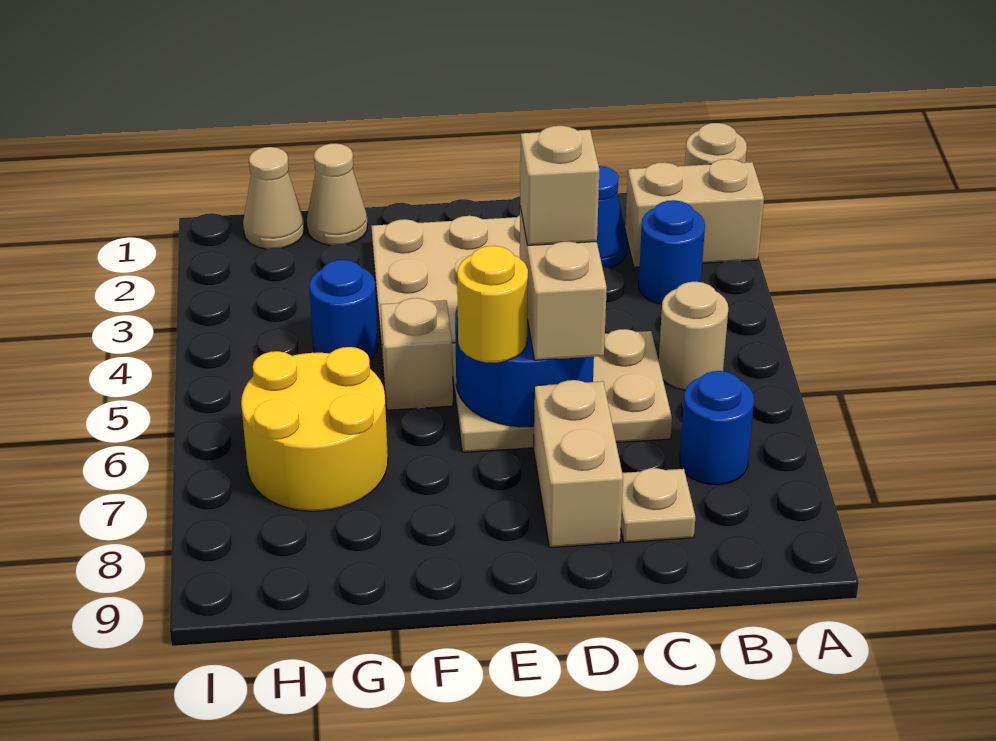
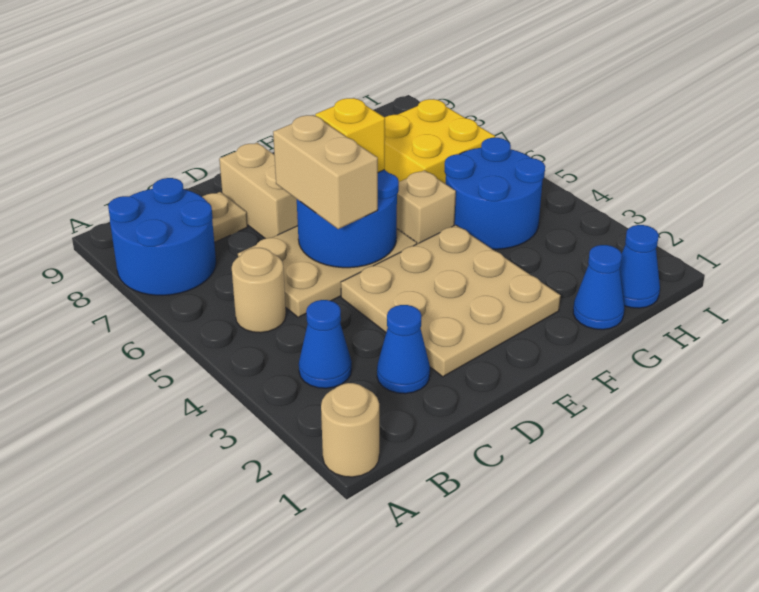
tan 1x2 brick [625,159,764,267] -> none
blue 1x1 round brick [639,200,705,304] -> blue 1x1 cone [299,300,352,388]
blue 1x1 round brick [680,371,754,485] -> blue 2x2 round brick [108,178,216,295]
tan 1x1 brick [520,126,599,246] -> none
yellow 1x1 round brick [457,246,528,363] -> yellow 1x1 brick [315,98,385,172]
tan 1x1 cone [307,144,368,245] -> blue 1x1 cone [573,245,624,330]
blue 1x1 round brick [309,260,378,359] -> blue 2x2 round brick [444,138,545,249]
yellow 2x2 round brick [241,347,388,511] -> yellow 2x2 brick [385,99,495,184]
tan 1x1 cone [243,147,304,249] -> blue 1x1 cone [620,225,660,308]

